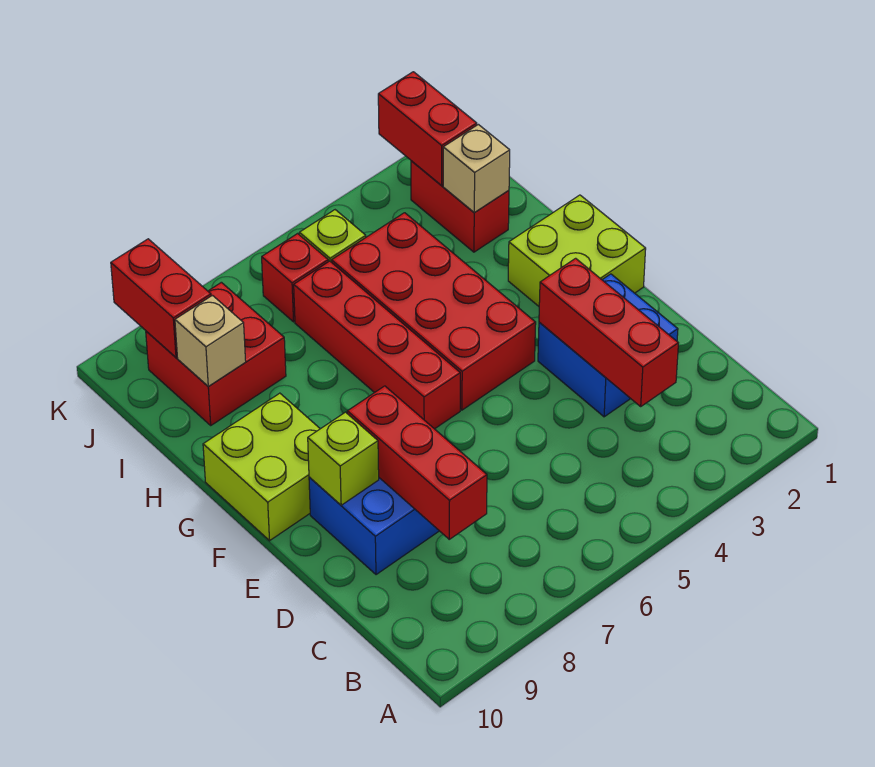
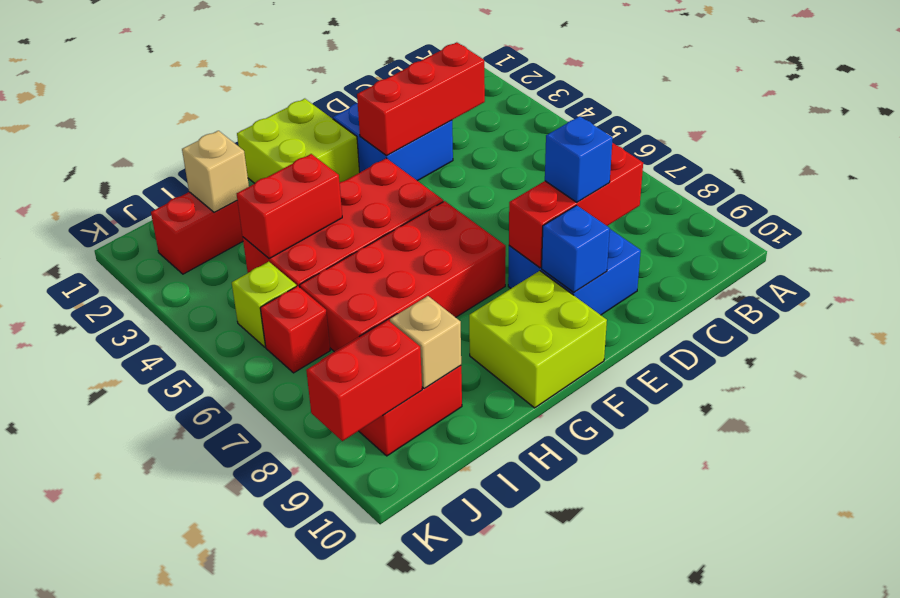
none -> blue 1x1 brick [545,116,613,202]
lime 1x1 brick [308,412,379,505] -> blue 1x1 brick [542,205,610,292]
red 1x4 brick [294,261,460,429] -> red 2x4 brick [300,201,506,352]
red 1x2 brick [378,72,477,186] -> red 1x2 brick moved to [237,154,342,259]

